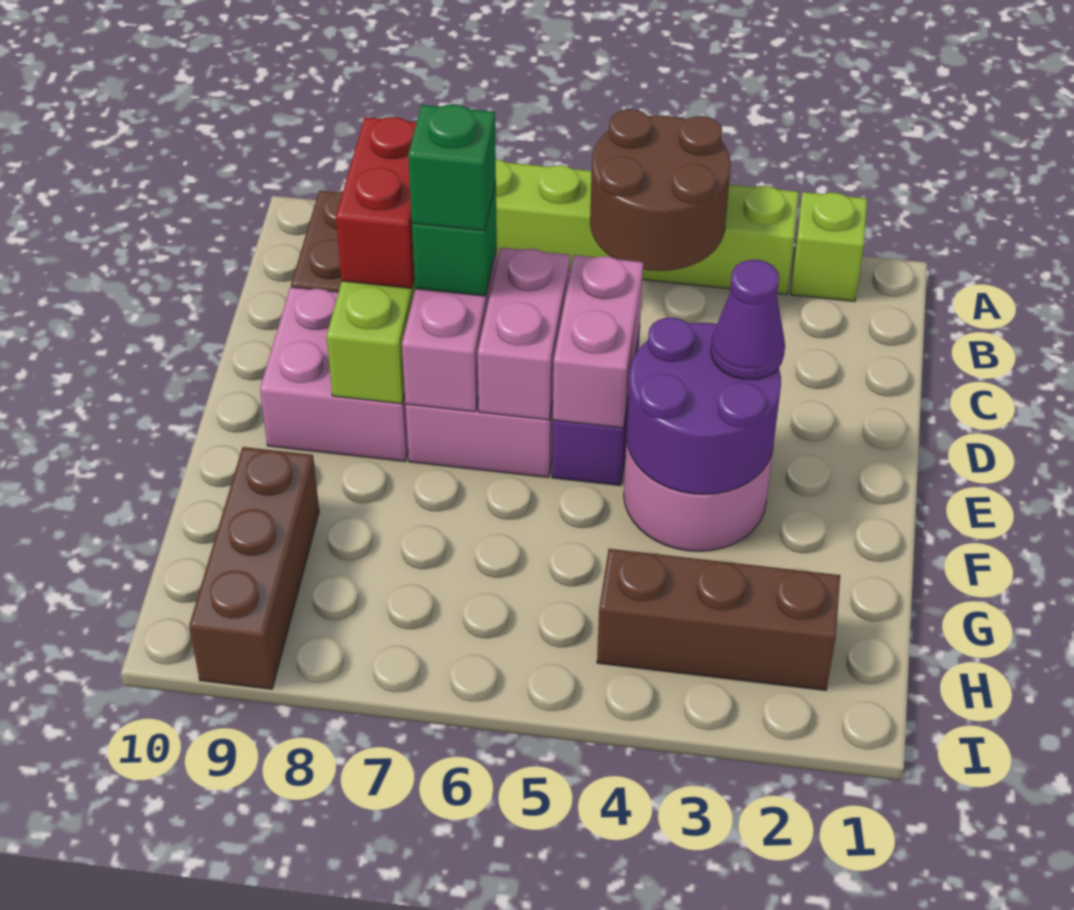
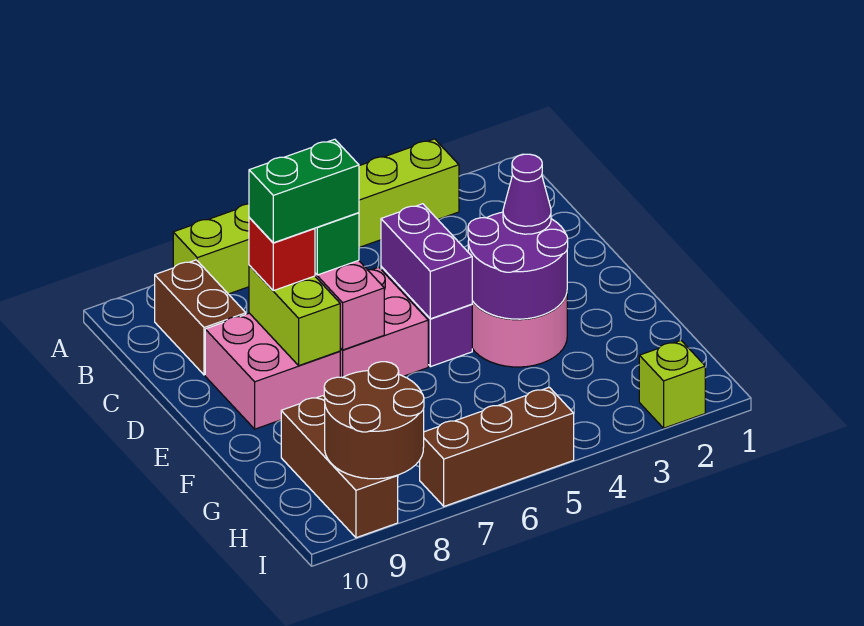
lime 1x1 brick [791,192,867,302] -> lime 1x1 brick moved to [639,340,705,428]
brown 2x2 round brick [590,109,731,271] -> brown 2x2 round brick moved to [324,362,424,479]
red 1x2 brick [336,117,417,288] -> red 1x1 brick [249,218,315,291]
pink 1x2 brick [553,255,643,428] -> purple 1x2 brick [381,204,472,319]
pink 1x2 brick [478,248,570,420] -> none
green 1x1 brick [408,105,496,231] -> green 1x2 brick [249,139,359,243]
brown 1x3 brick [597,549,840,690] -> brown 1x3 brick moved to [420,387,574,506]

